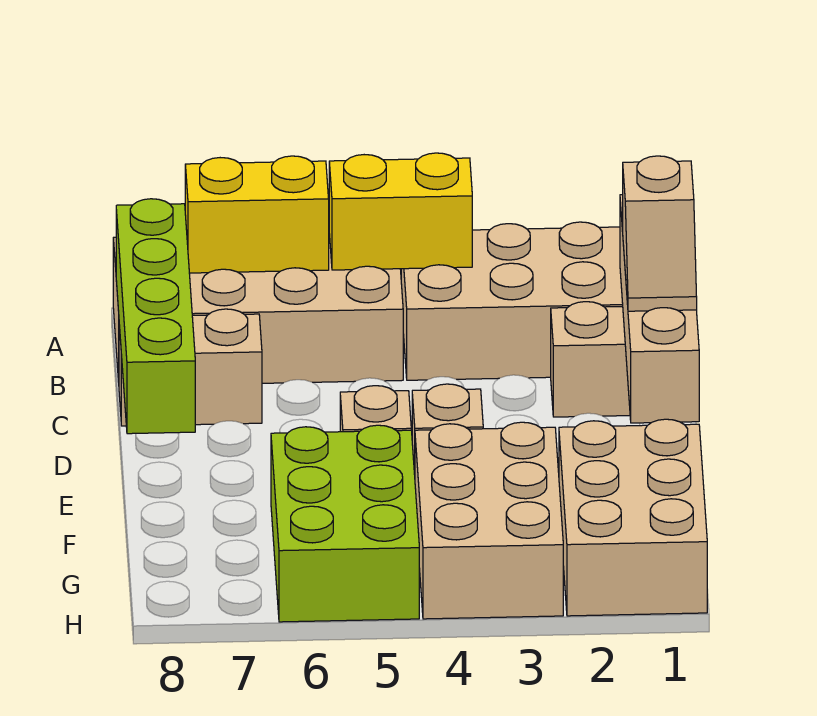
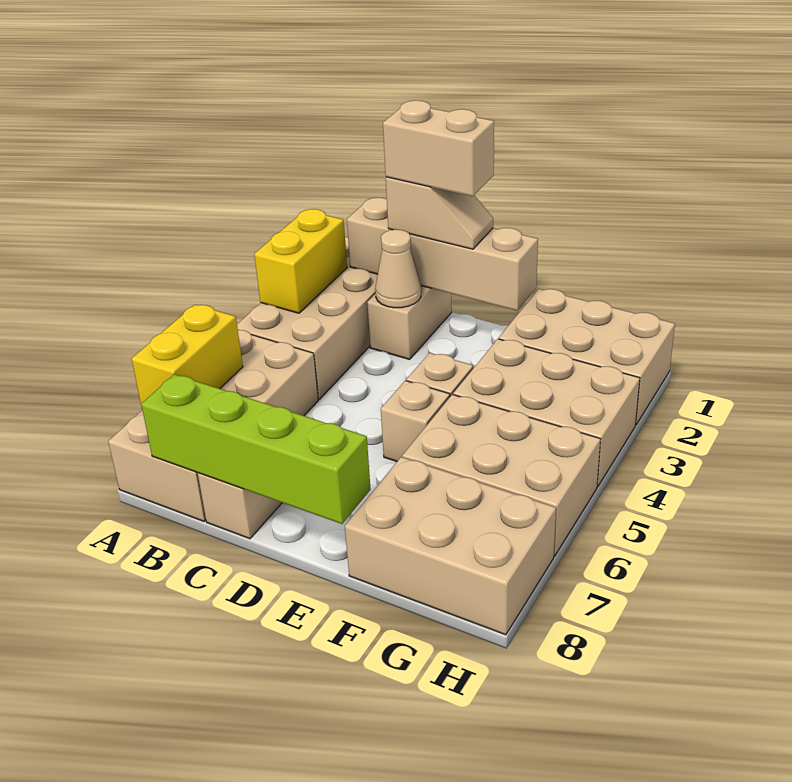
yellow 1x2 brick [329,153,472,270] -> yellow 1x2 brick moved to [254,209,347,313]
none -> tan 1x2 brick [383,100,494,196]
none -> tan 1x1 cone [375,229,421,308]
lime 2x3 brick [271,425,419,622] -> tan 2x3 brick [402,395,600,556]
none -> tan 2x3 brick [345,457,556,635]

